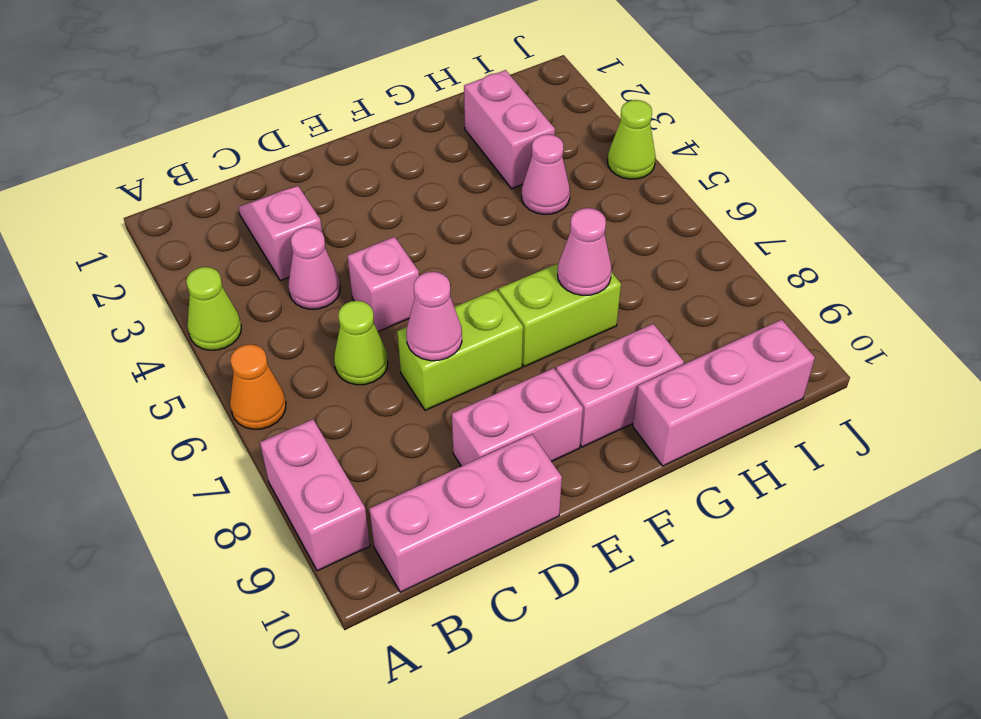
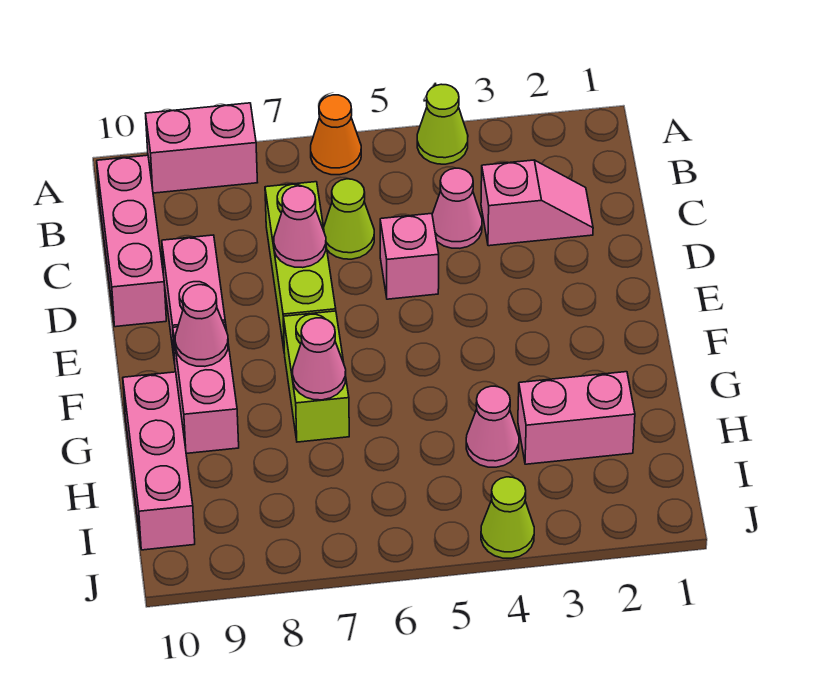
lime 1x2 brick [397,290,523,410] -> lime 1x3 brick [265,182,336,348]
none -> pink 1x1 cone [175,285,228,366]

